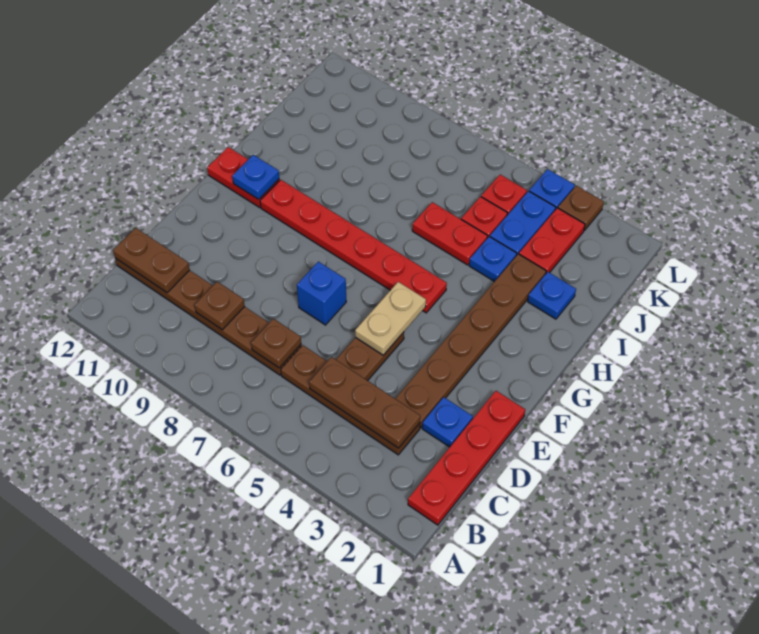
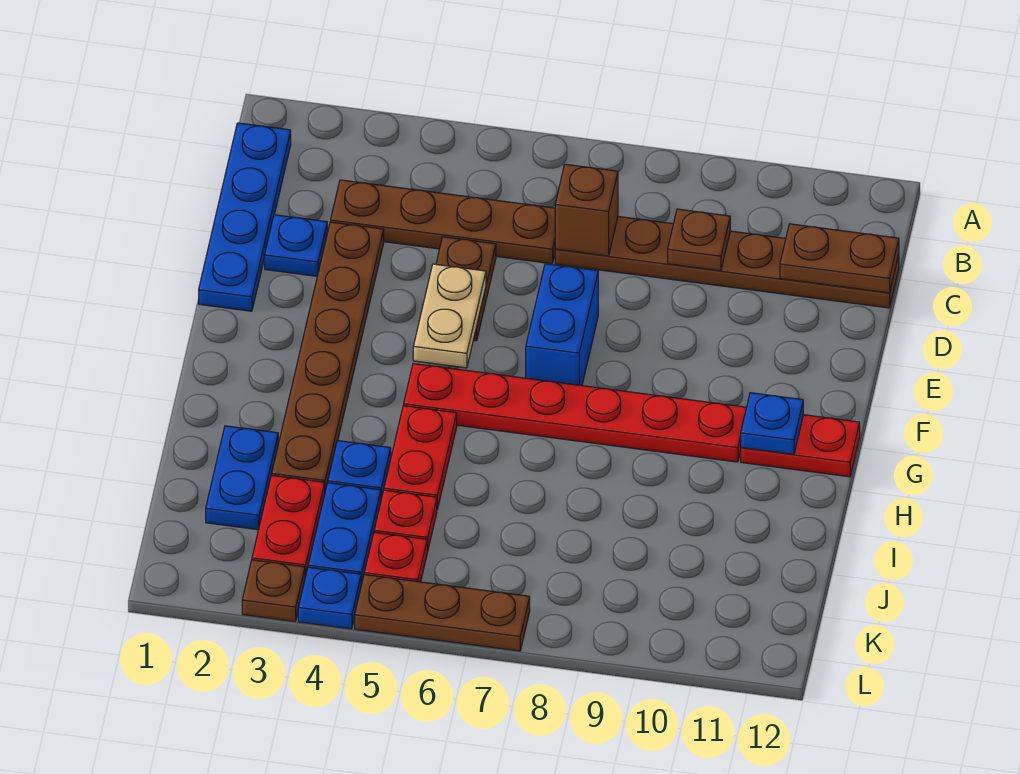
red 1x4 plate [408,391,525,525] -> blue 1x4 plate [199,123,291,311]
brown 1x3 plate [309,357,420,448] -> brown 1x3 plate moved to [355,575,530,651]
brown 1x1 plate [251,319,301,368] -> brown 1x1 brick [555,164,618,256]
blue 1x1 brick [297,262,346,325] -> blue 1x2 brick [526,264,598,386]
blue 1x1 plate [528,272,576,319] -> blue 1x2 plate [206,426,278,530]
red 1x2 plate [412,202,488,265] -> red 1x2 plate turned to [384,406,457,509]

